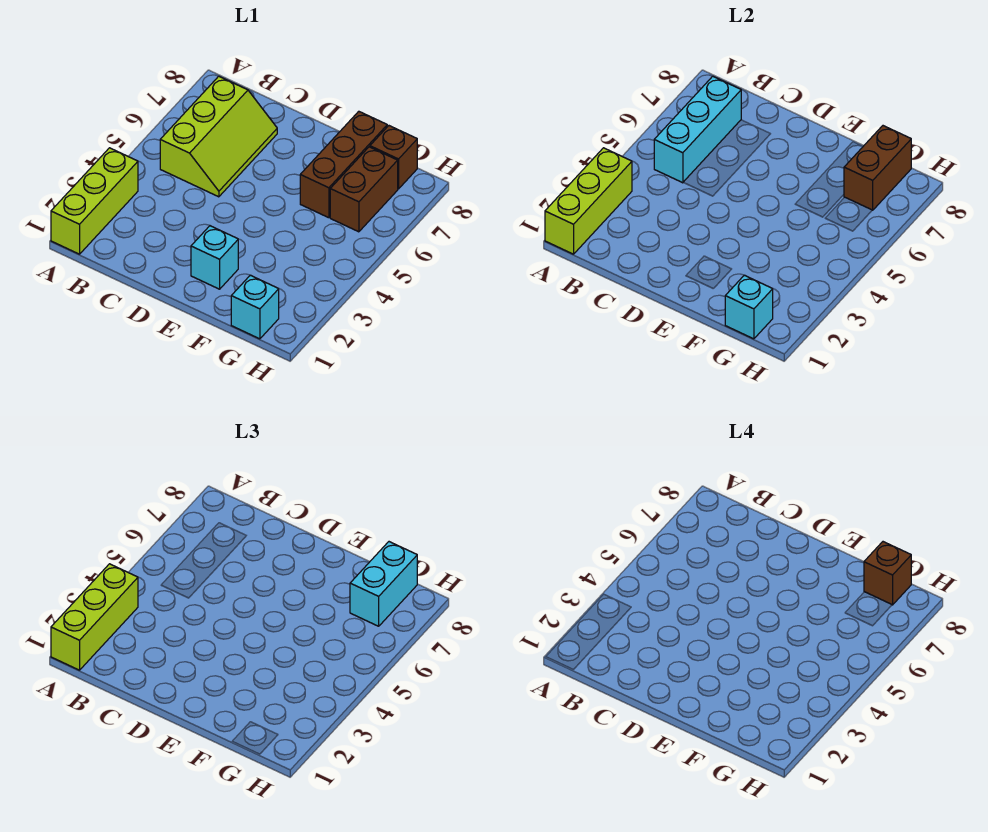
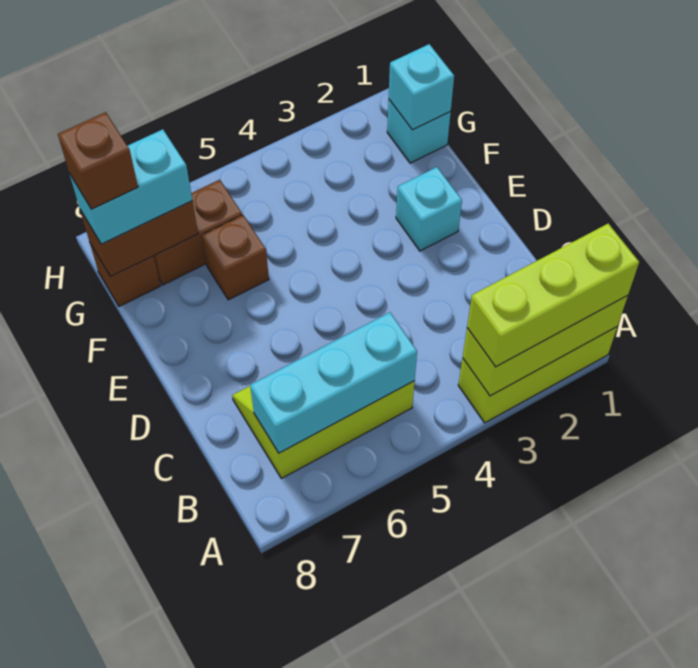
brown 1x3 brick [300,111,387,218] -> brown 1x1 brick [202,215,269,300]

